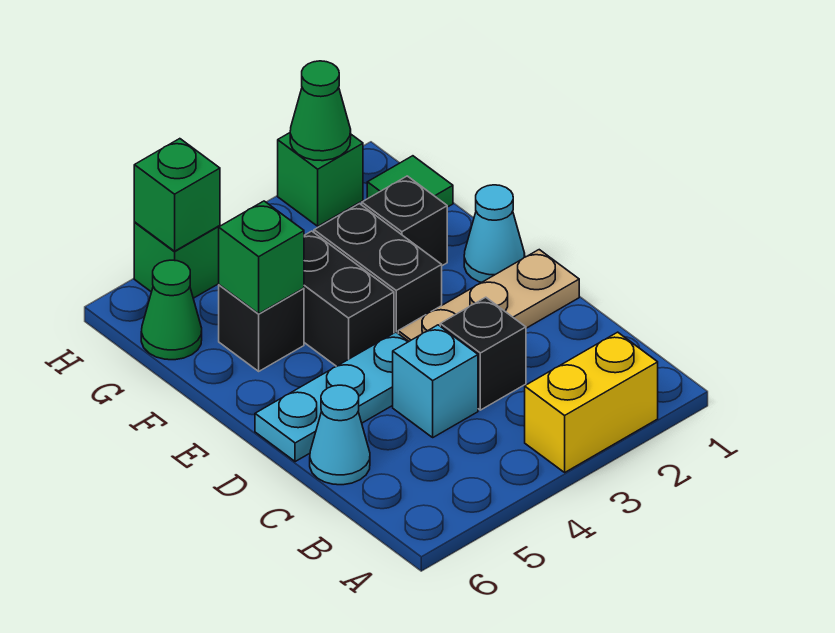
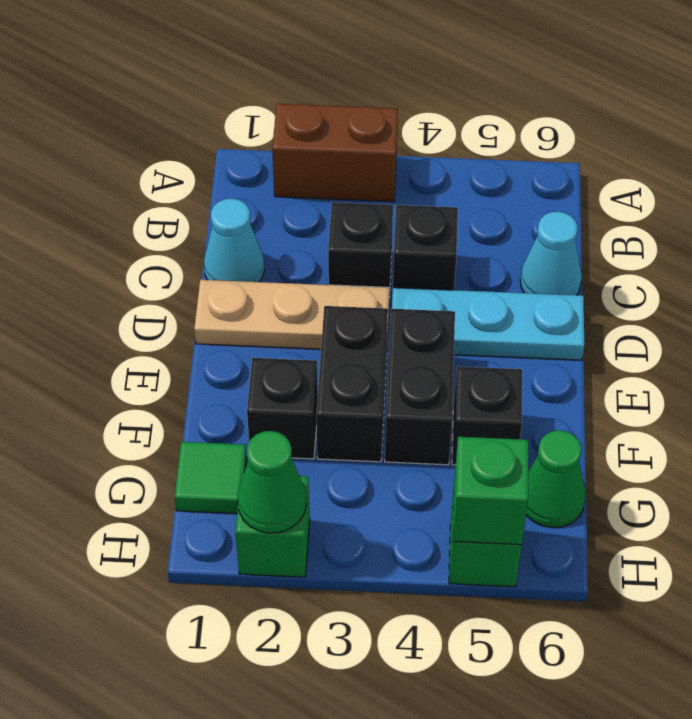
yellow 1x2 brick [525,332,658,472] -> brown 1x2 brick [272,104,398,202]
cyan 1x1 brick [393,325,478,437] -> black 1x1 brick [393,205,458,290]
cyan 1x1 cone [464,185,525,282] -> cyan 1x1 cone moved to [204,198,264,282]
green 1x1 brick [219,201,304,314] -> none

